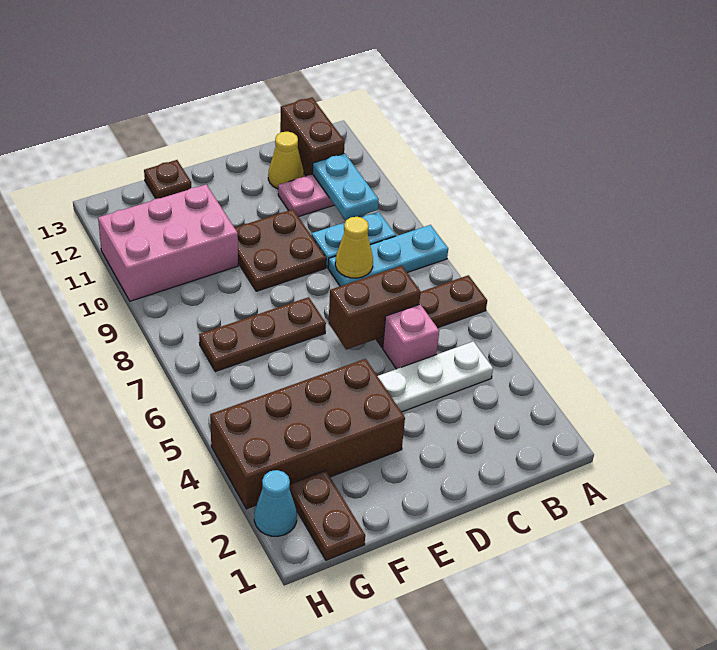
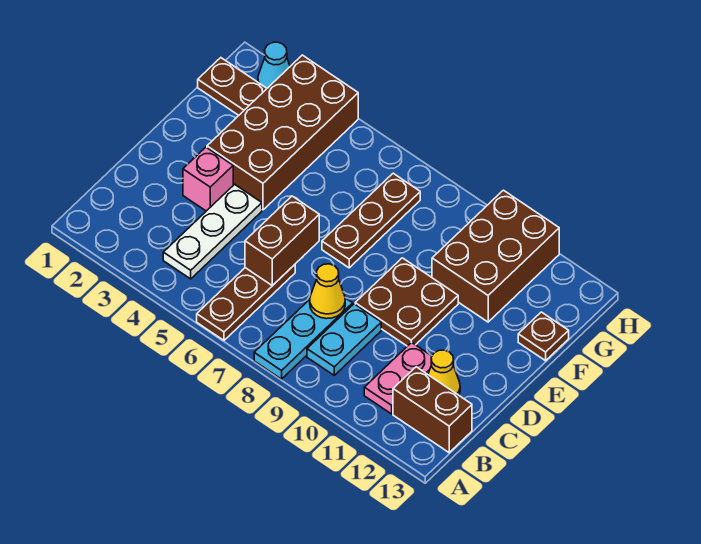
cyan 1x2 plate [312,153,379,220] -> none
pink 1x1 brick [383,304,439,369] -> pink 1x1 brick moved to [183,147,233,211]
pink 2x3 brick [98,185,238,301] -> brown 2x3 brick [432,190,559,322]

